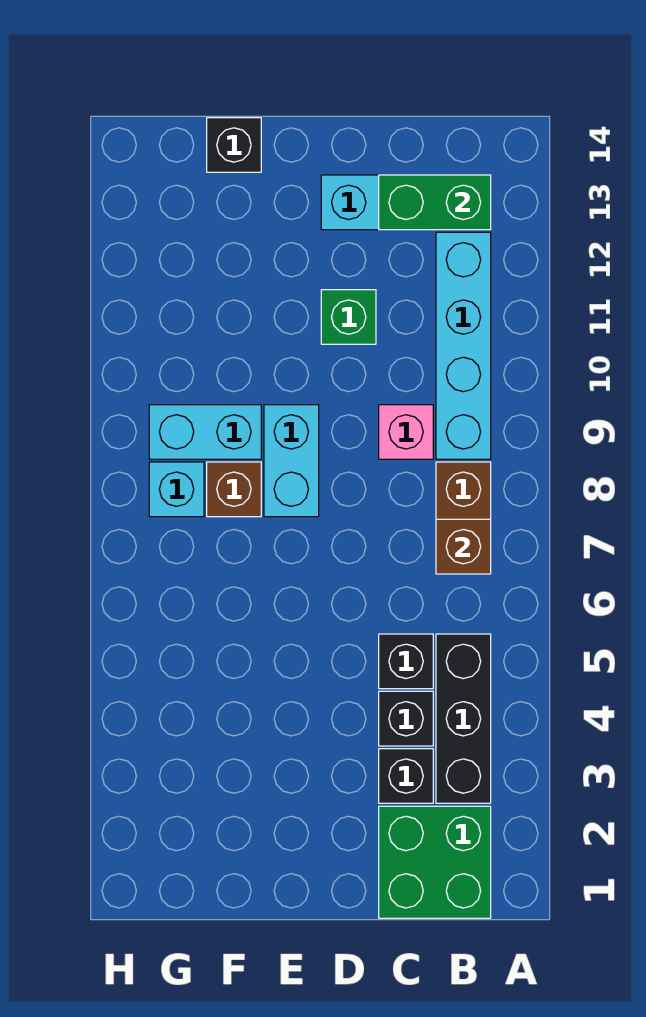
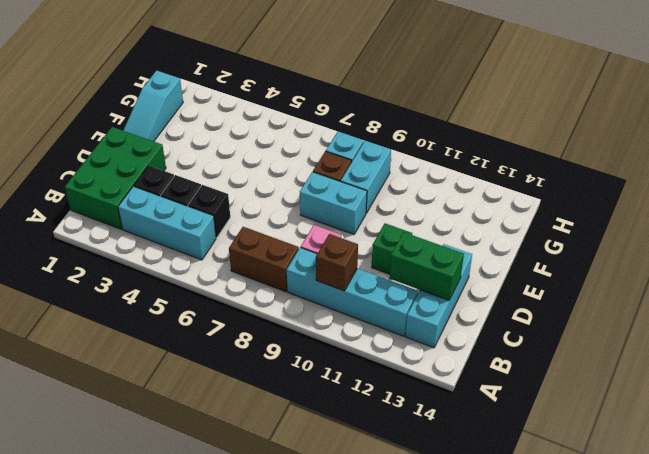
green 2x2 brick [379,806,491,918] -> green 2x3 brick [65,127,166,229]
black 1x3 brick [436,634,491,803] -> cyan 1x3 brick [118,186,216,260]
brown 1x1 brick [436,519,491,574] -> brown 1x1 brick moved to [316,234,358,291]
green 1x2 brick [379,175,491,230] -> green 1x2 brick turned to [390,232,464,300]
none -> cyan 1x3 slope [123,71,183,141]
black 1x1 brick [207,118,261,172] -> none

